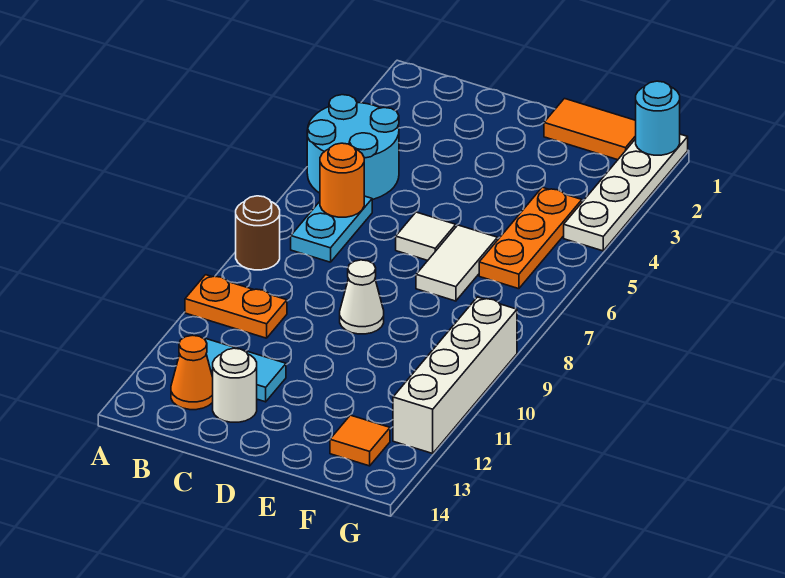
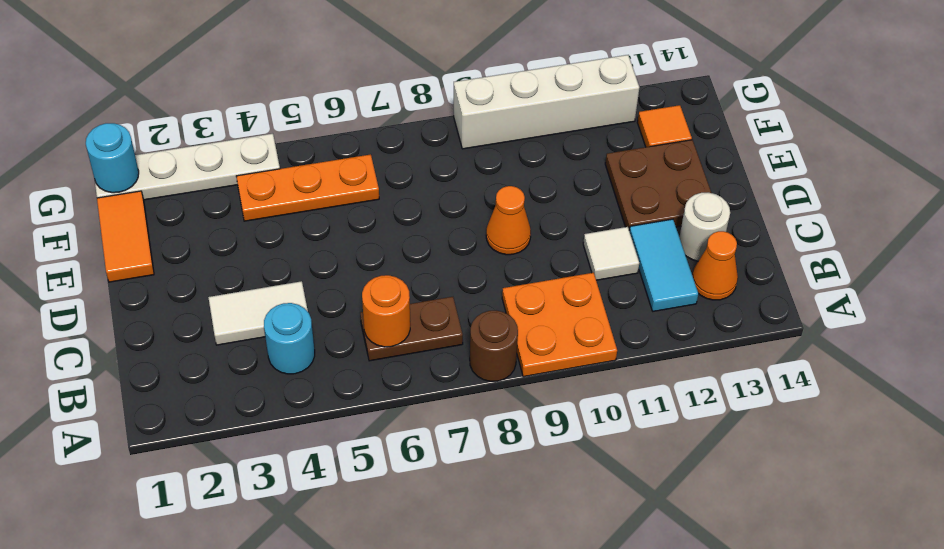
cyan 2x2 round brick [307,95,399,200] -> cyan 1x1 round brick [264,303,315,374]
orange 1x2 plate [185,275,287,338] -> orange 2x2 plate [502,273,617,377]
cyan 1x2 plate [291,196,372,262] -> brown 1x2 plate [360,297,463,361]
white 1x1 tile [396,212,456,260] -> white 1x1 tile moved to [583,227,639,280]
white 1x1 cone [340,260,384,334] -> orange 1x1 cone [486,186,531,255]
none -> brown 2x2 plate [605,140,711,230]
white 1x2 tile [416,225,497,301] -> white 1x2 tile moved to [208,281,308,345]

